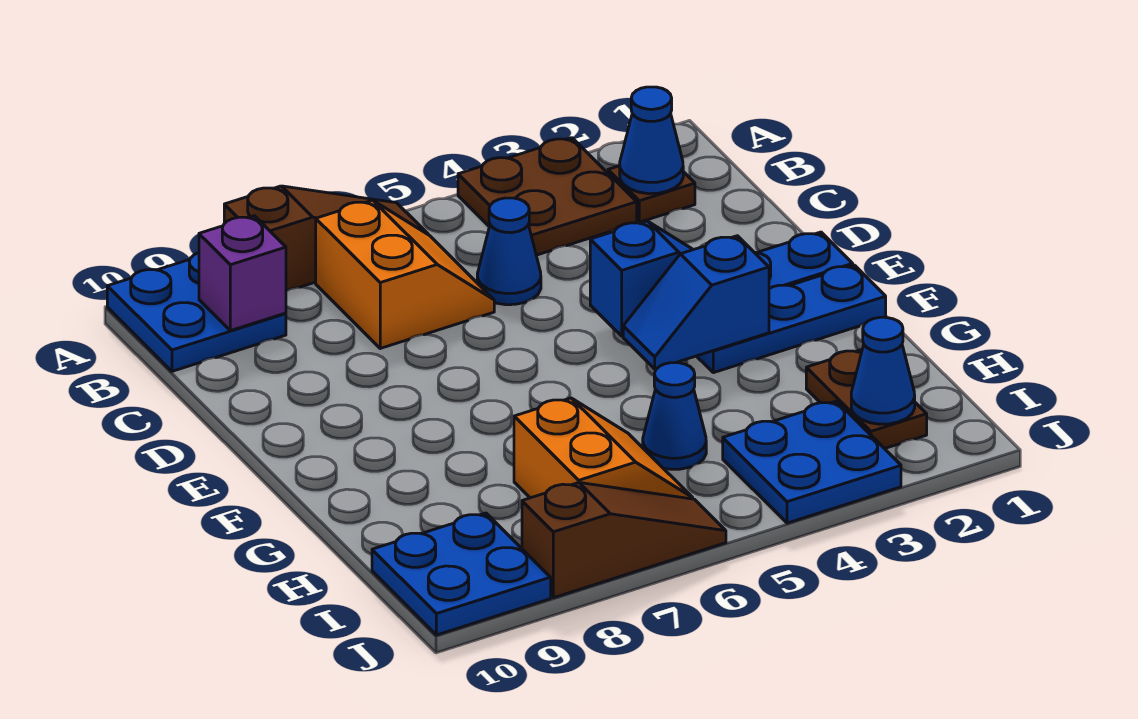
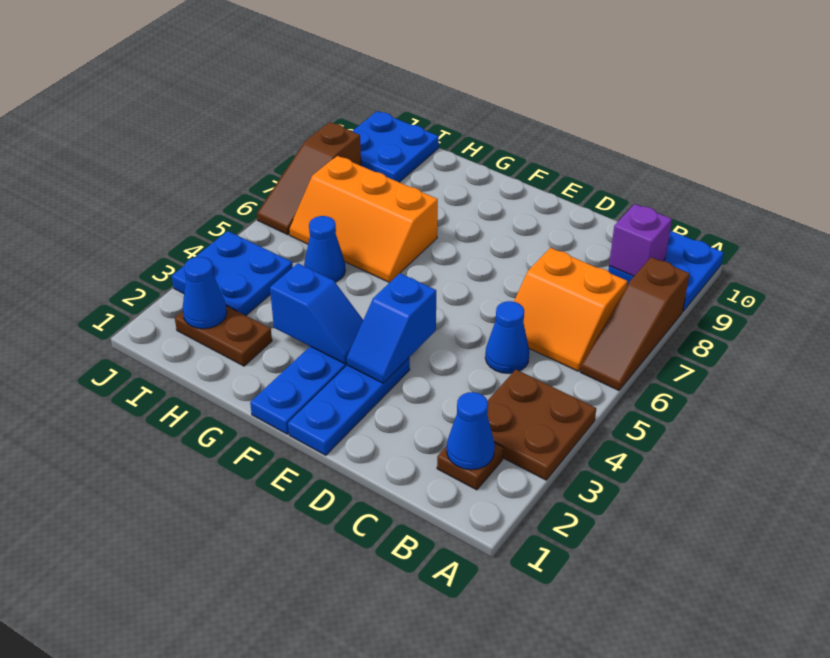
blue 1x2 slope [623,236,769,369] -> blue 1x2 slope turned to [270,263,363,364]
orange 2x2 slope [514,398,693,499] -> orange 2x3 slope [289,156,438,283]

